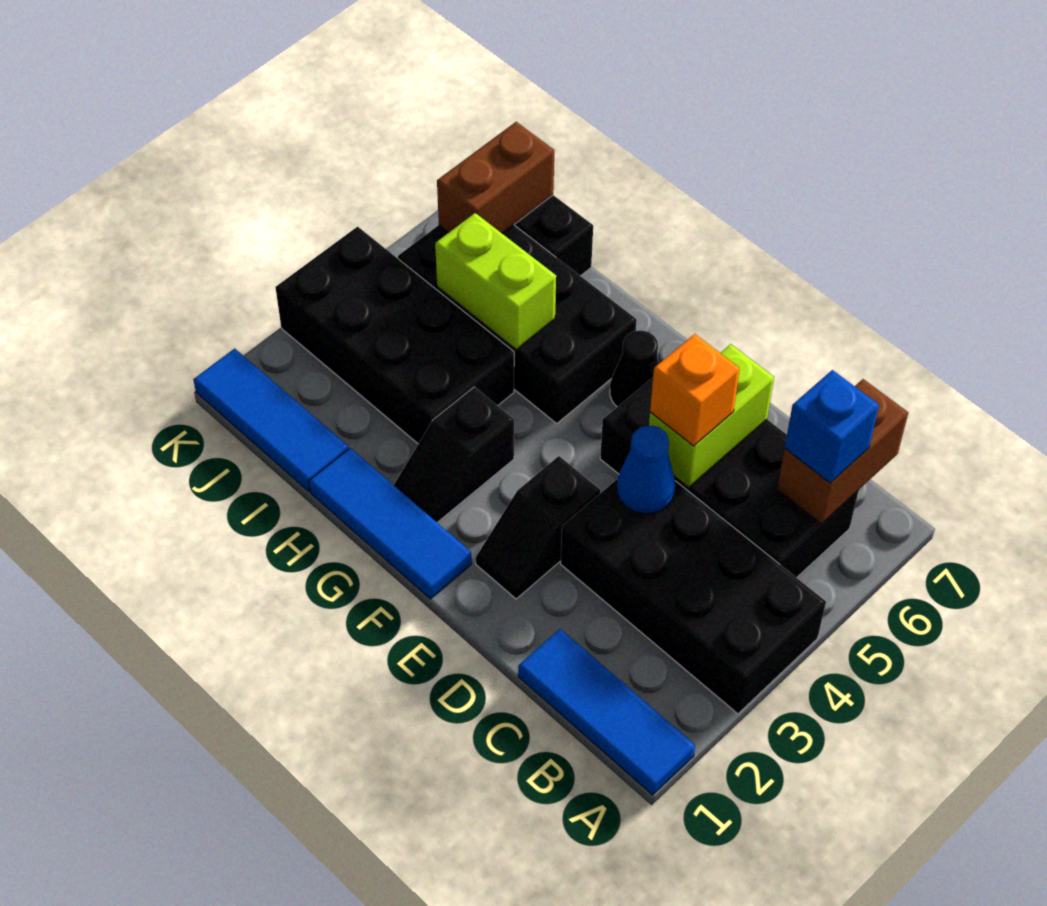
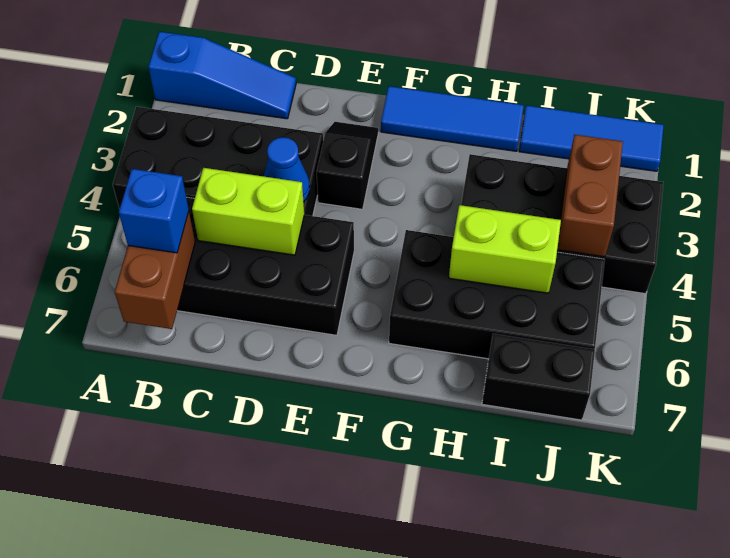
blue 1x3 tile [518,629,695,795] -> blue 1x3 slope [149,32,296,119]
lime 1x2 brick [649,344,774,488] -> lime 1x2 brick turned to [192,168,304,255]
orange 1x1 brick [650,334,740,446] -> none
black 1x1 cone [610,330,659,407] -> none
black 1x2 slope [394,387,514,522] -> none
brown 1x2 brick [437,122,554,234] -> brown 1x2 brick moved to [557,135,623,257]

